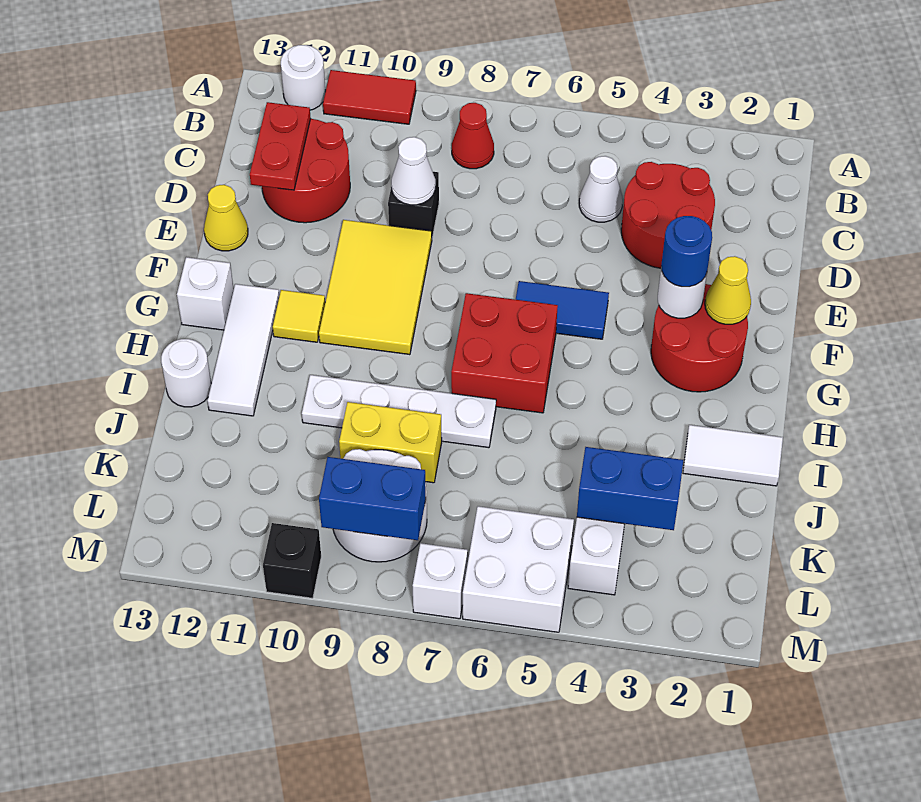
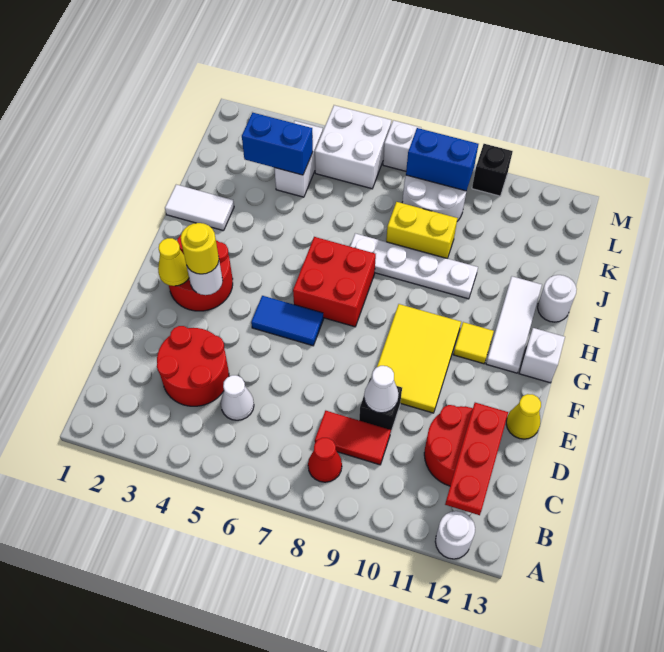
red 1x2 tile [323,70,416,124] -> red 1x2 tile moved to [315,411,391,465]
red 1x2 plate [250,102,311,190] -> red 1x3 plate [445,403,508,515]
blue 1x1 round brick [661,216,712,287] -> yellow 1x1 round brick [181,223,219,274]

